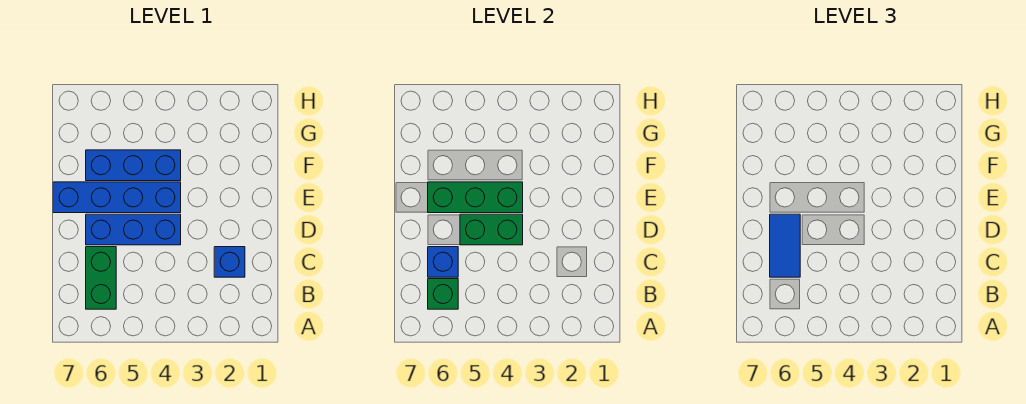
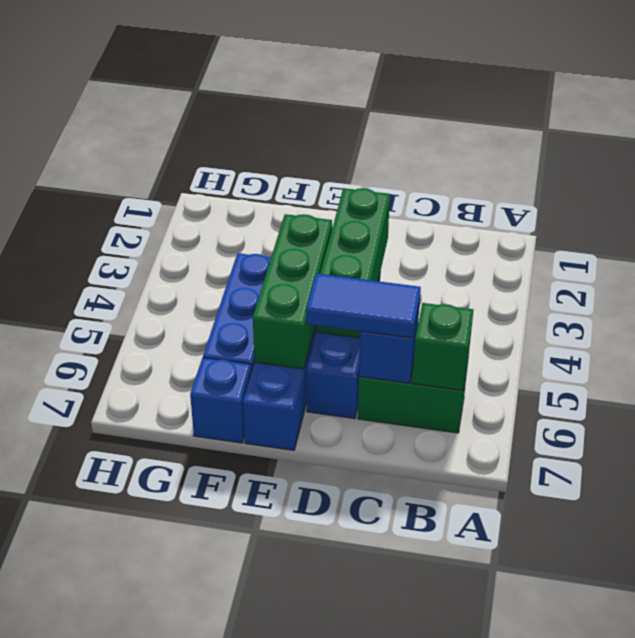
blue 1x1 brick [214,247,245,277] -> blue 1x1 brick moved to [190,358,252,443]
green 1x2 brick [460,214,523,245] -> green 1x3 brick [316,188,390,338]

